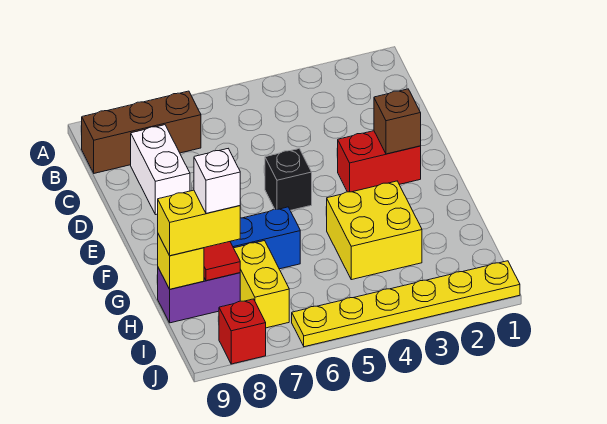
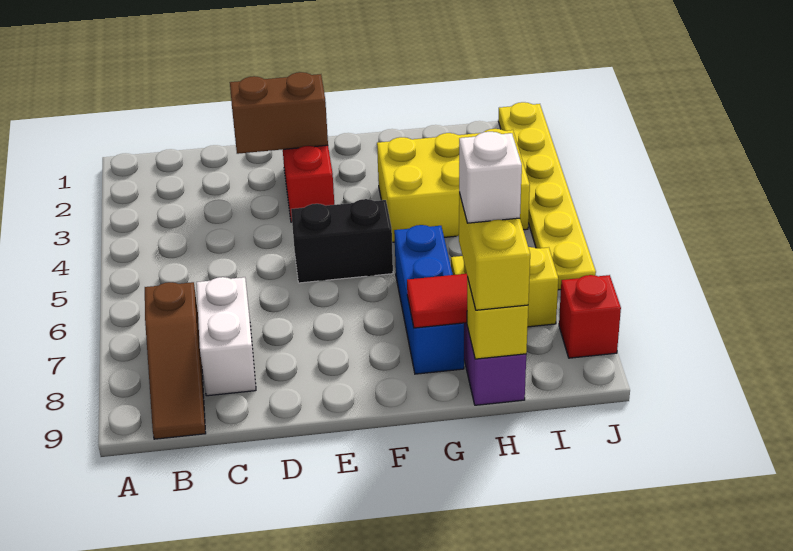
brown 1x3 brick [82,91,201,173] -> brown 1x3 slope [145,282,206,439]
white 1x2 brick [131,125,190,215] -> white 1x2 brick turned to [196,277,256,396]
brown 1x1 brick [374,89,421,154] -> brown 1x2 brick [230,72,328,154]
black 1x1 brick [265,149,312,210] -> black 1x2 brick [291,199,393,283]
yellow 2x2 brick [327,181,422,280] -> yellow 2x3 brick [377,129,530,242]

